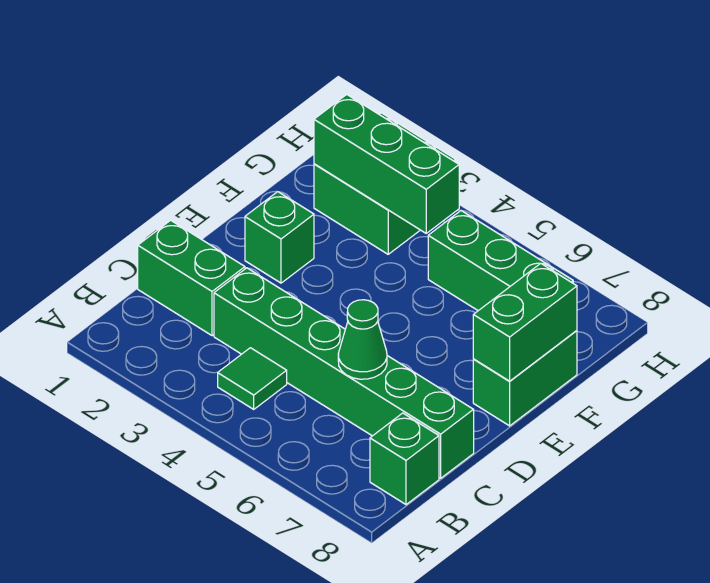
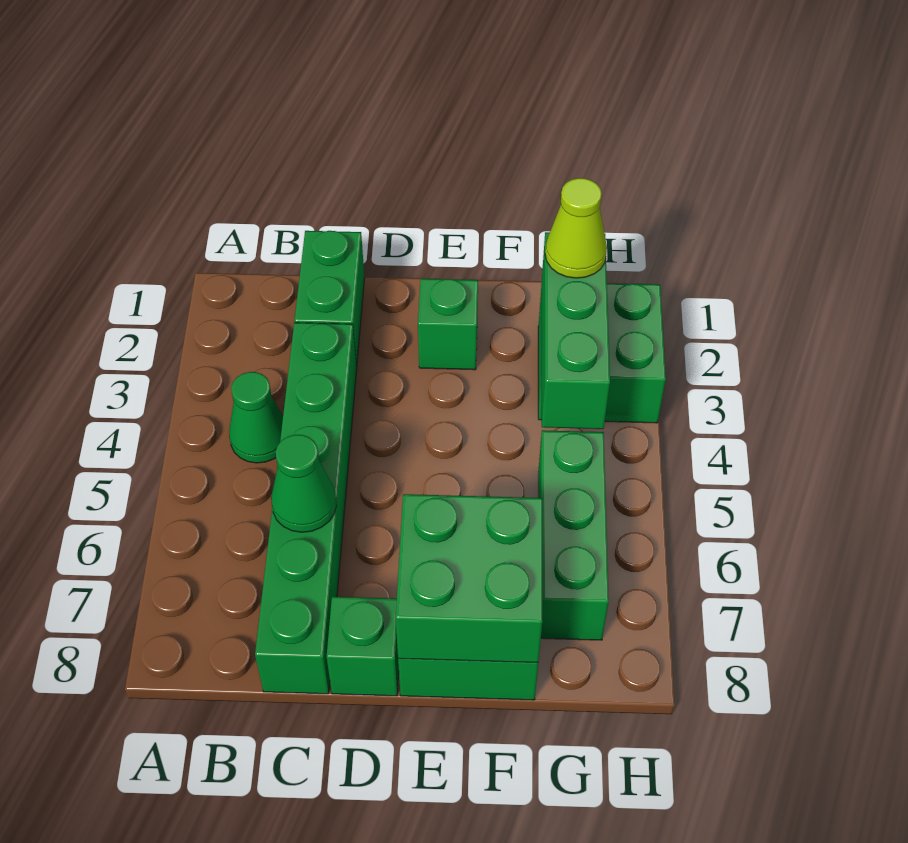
green 1x1 tile [218,348,287,409] -> green 1x1 cone [229,372,283,463]
green 1x1 brick [370,413,439,505] -> green 1x1 brick moved to [327,597,399,696]
green 1x2 brick [473,263,577,381] -> green 2x2 brick [396,494,542,663]
none -> lime 1x1 cone [545,178,607,278]

